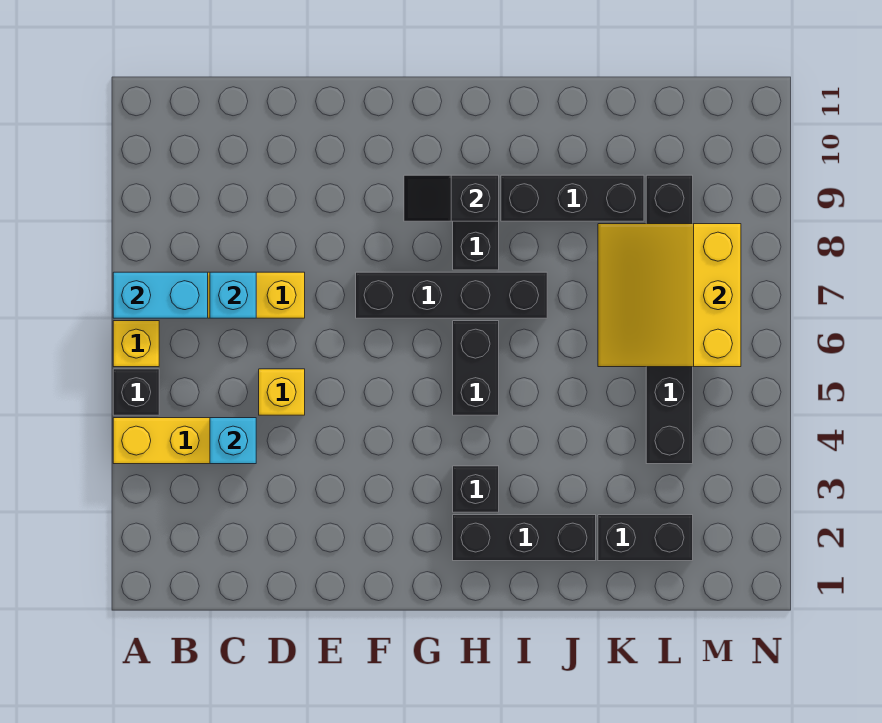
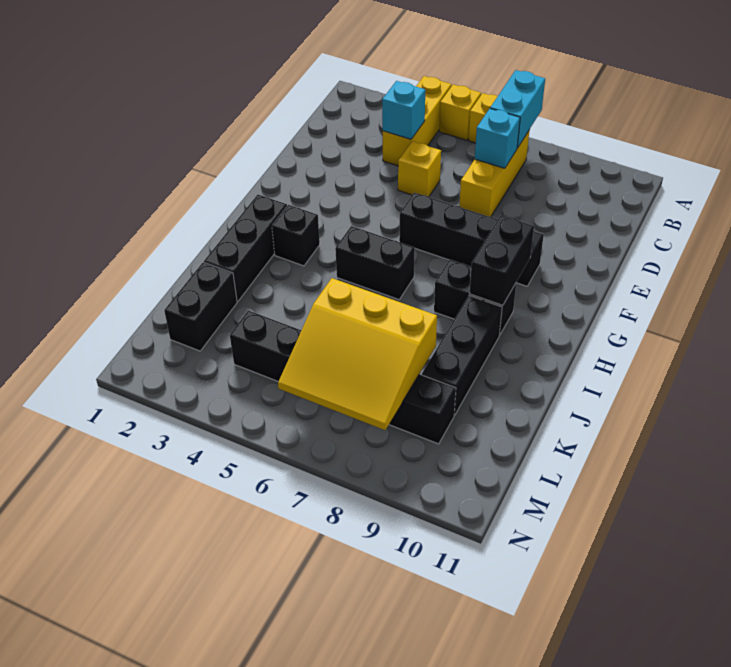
black 1x1 brick [113,369,159,415] -> yellow 1x1 brick [439,85,481,140]
black 1x4 brick [356,272,547,318] -> black 1x4 brick turned to [399,193,544,286]
black 1x2 slope [404,175,499,221] -> black 1x2 brick [470,215,534,305]
yellow 3x3 slope [598,224,741,367] -> yellow 3x3 slope turned to [278,278,437,430]

